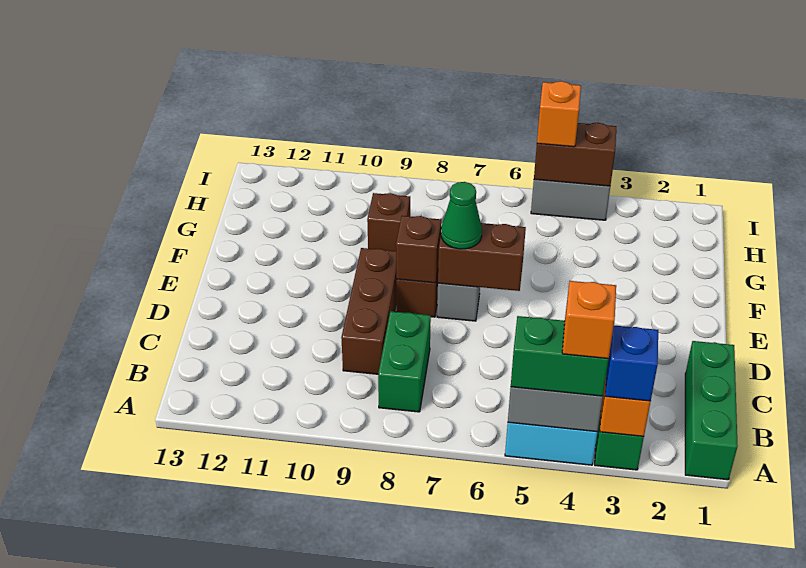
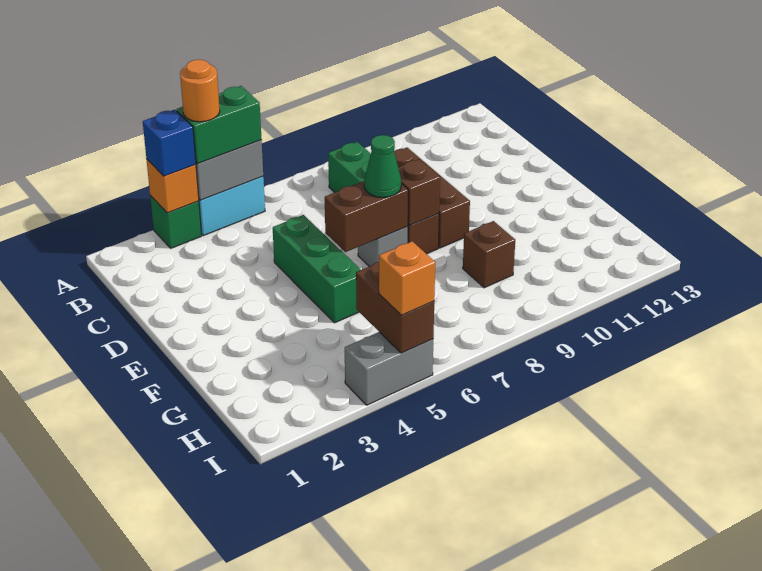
green 1x3 brick [685,341,738,480] -> green 1x3 brick moved to [273,215,361,323]
orange 1x1 brick [562,281,616,359] -> orange 1x1 round brick [180,60,220,122]
brown 1x2 brick [534,123,616,186] -> brown 1x2 brick turned to [356,262,434,353]

